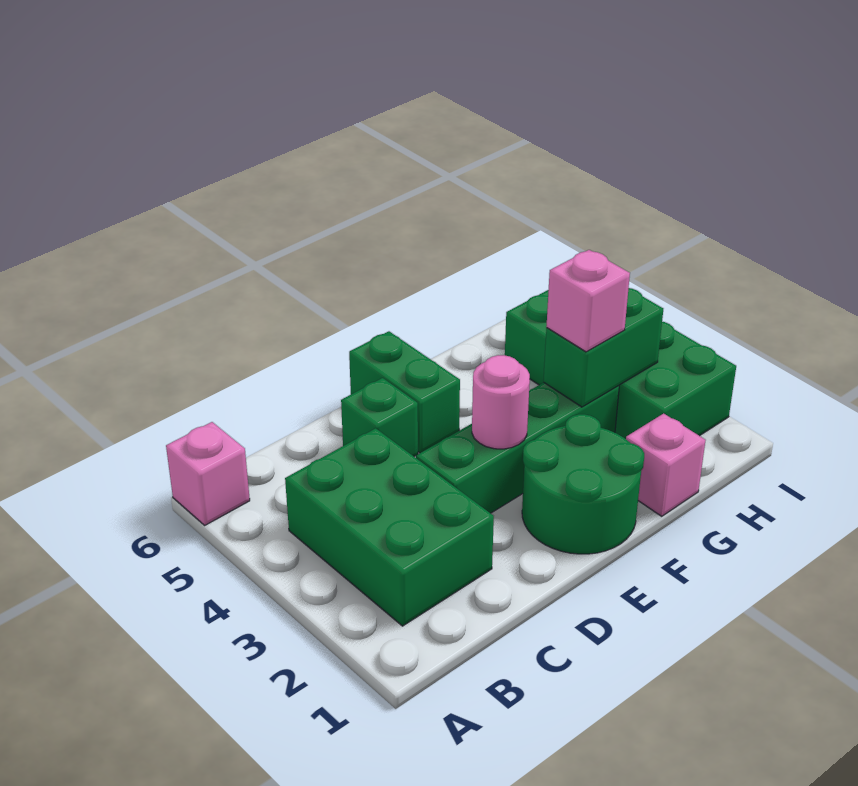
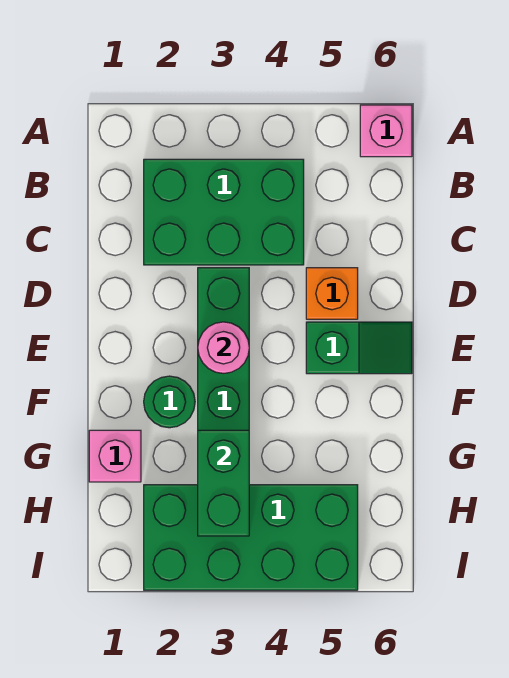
green 1x1 brick [341,378,418,456] -> orange 1x1 brick [306,268,358,319]
green 2x2 round brick [522,414,644,554] -> green 1x1 round brick [144,376,195,428]
green 1x2 brick [349,331,460,453] -> green 1x2 slope [306,322,412,374]
pink 1x1 brick [546,250,630,352] -> none

